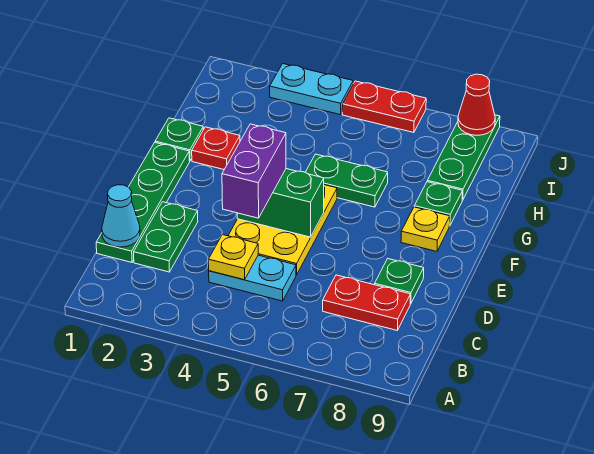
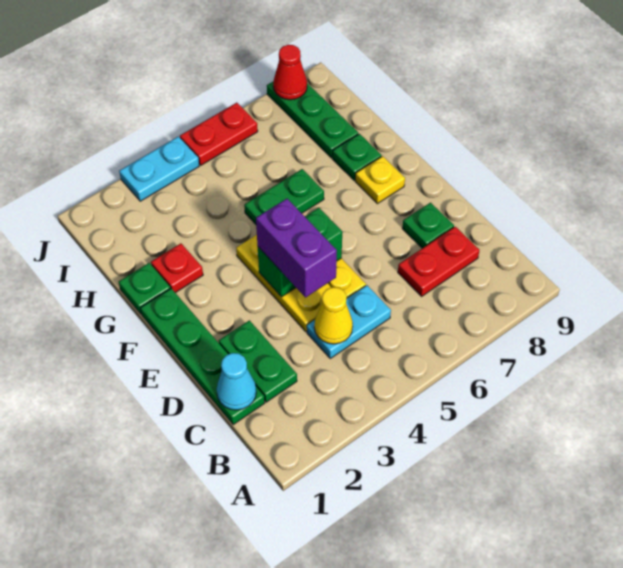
yellow 1x1 plate [208,235,258,280] -> yellow 1x1 cone [314,287,353,344]

